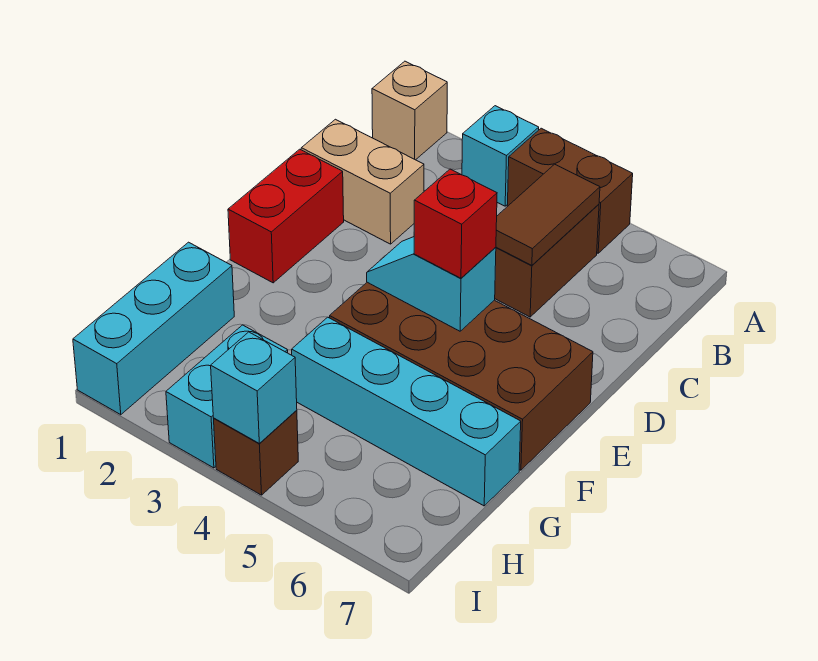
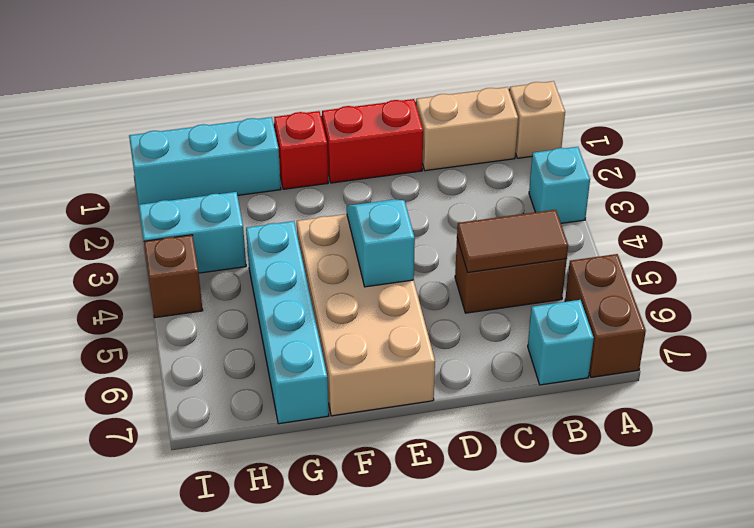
brown 1x2 brick [507,128,633,253] -> brown 1x2 brick moved to [565,254,646,377]
tan 1x2 brick [301,119,424,244] -> tan 1x2 brick turned to [416,87,518,171]
brown 2x4 brick [330,282,593,470] -> tan 2x4 brick [297,214,435,416]
red 1x1 brick [414,169,497,278] -> red 1x1 brick moved to [274,111,328,189]
cyan 1x1 brick [211,332,297,443] -> cyan 1x1 brick moved to [528,300,594,385]

